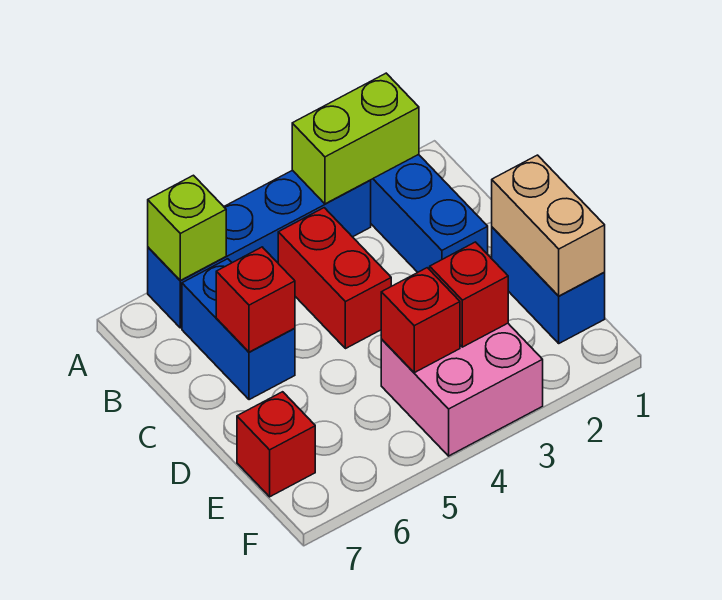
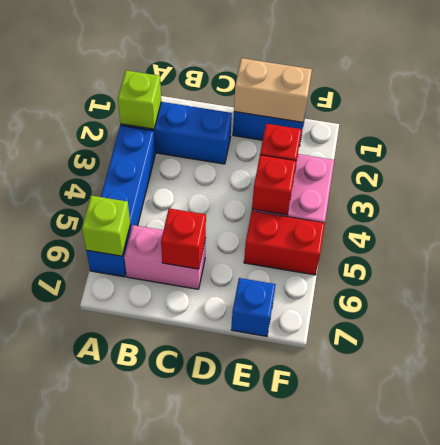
lime 1x2 brick [292,73,419,204] -> lime 1x1 brick [118,70,161,129]
red 1x2 brick [278,208,391,349] -> red 1x2 brick moved to [244,211,325,275]
blue 1x2 brick [182,259,295,400] -> pink 1x2 brick [124,225,206,289]
red 1x1 brick [237,392,315,497] -> blue 1x1 brick [231,278,276,336]

